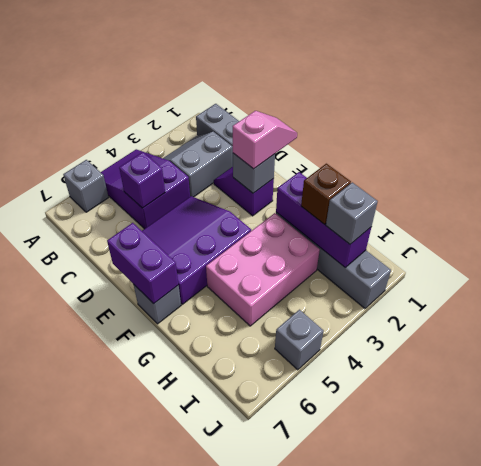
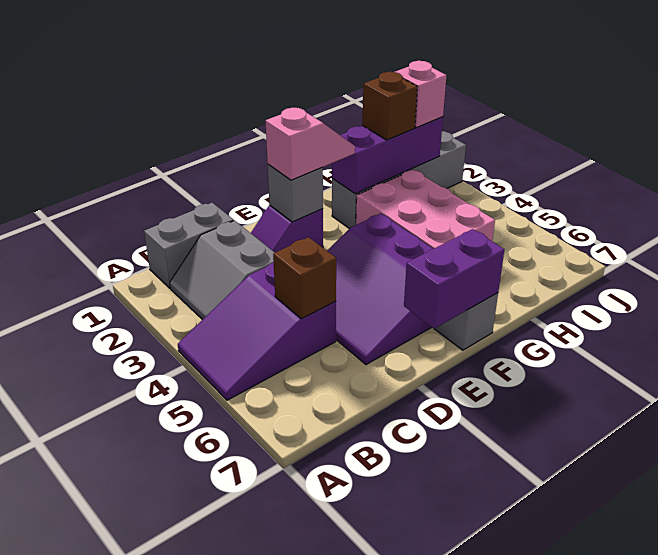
grey 1x1 brick [63,160,109,212] -> none
purple 1x1 brick [119,152,165,208] -> brown 1x1 brick [273,237,336,319]
pink 1x2 slope [233,111,297,169] -> pink 1x2 slope turned to [265,108,355,180]
grey 1x1 brick [326,182,378,244] -> pink 1x1 brick [395,61,446,128]
grey 1x1 brick [275,310,324,370] -> none

